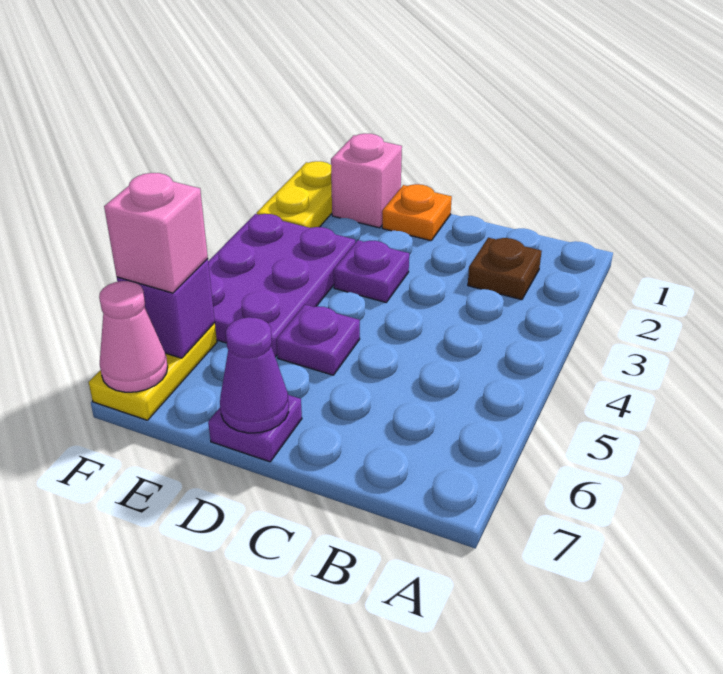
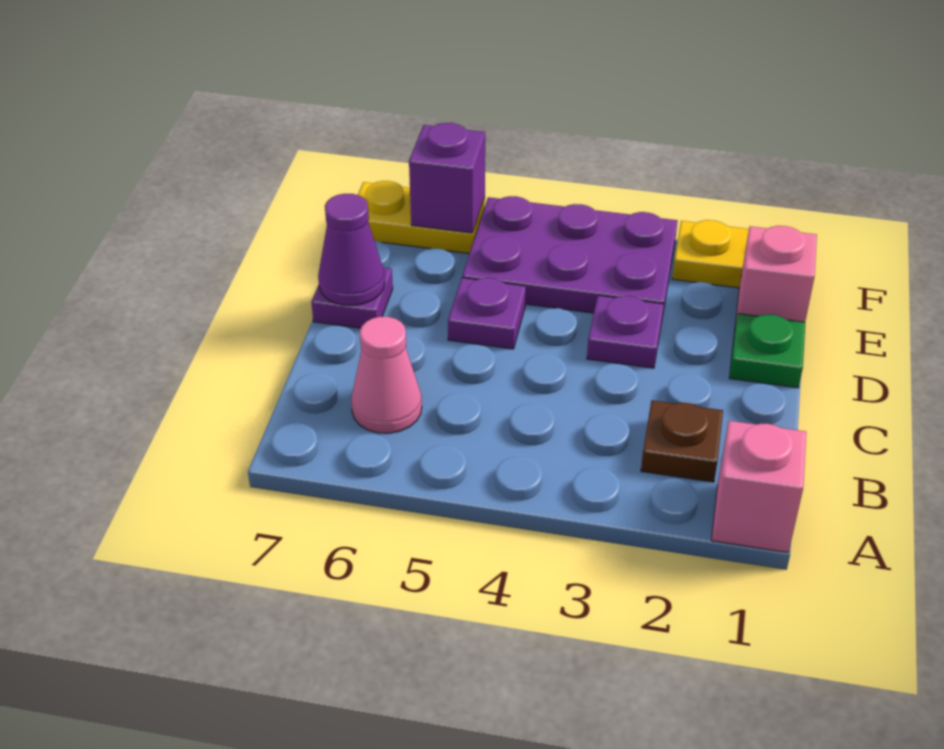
orange 1x1 plate [382,184,452,241] -> green 1x1 plate [729,314,805,388]
pink 1x1 brick [104,173,208,293] -> pink 1x1 brick moved to [711,421,806,553]
pink 1x1 cone [99,281,168,392] -> pink 1x1 cone moved to [351,317,422,433]

